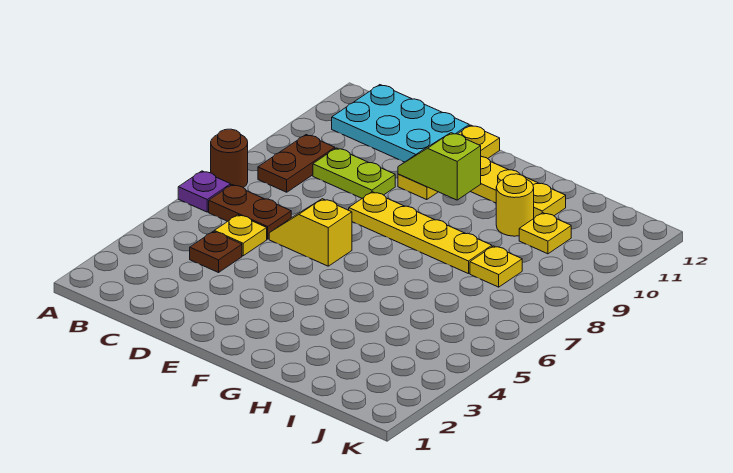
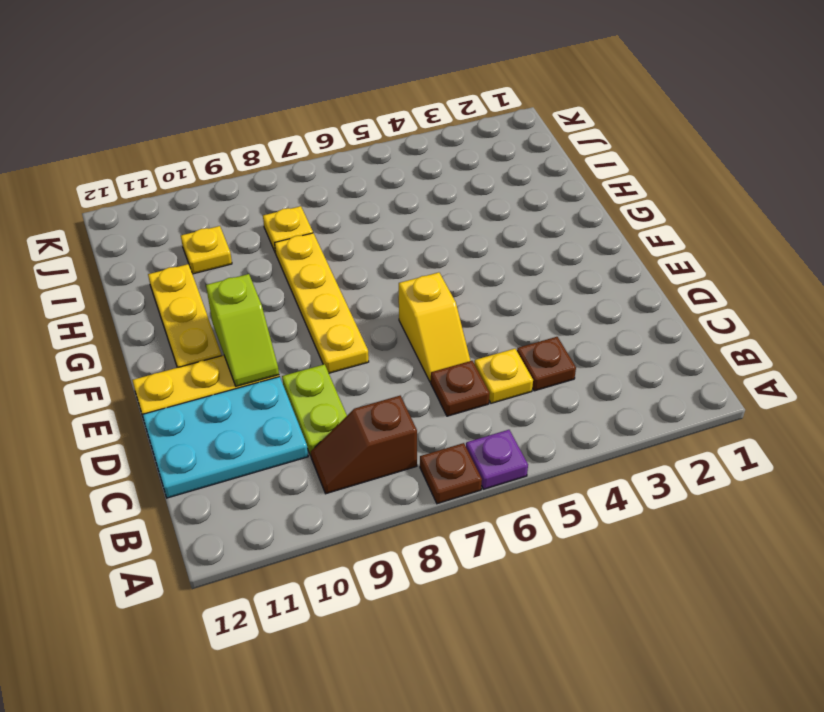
brown 1x1 round brick [211,129,248,188] -> brown 1x1 plate [420,443,482,504]
brown 1x2 plate [209,185,291,239] -> brown 1x1 plate [431,361,490,416]
brown 1x2 plate [258,135,335,192] -> brown 1x2 slope [311,396,417,494]
cyan 2x3 plate [332,85,469,162] -> cyan 2x3 plate turned to [142,377,308,498]
yellow 1x1 round brick [496,174,534,236] -> none

